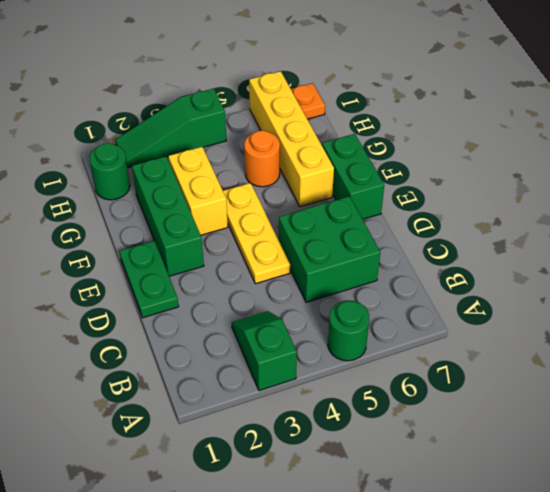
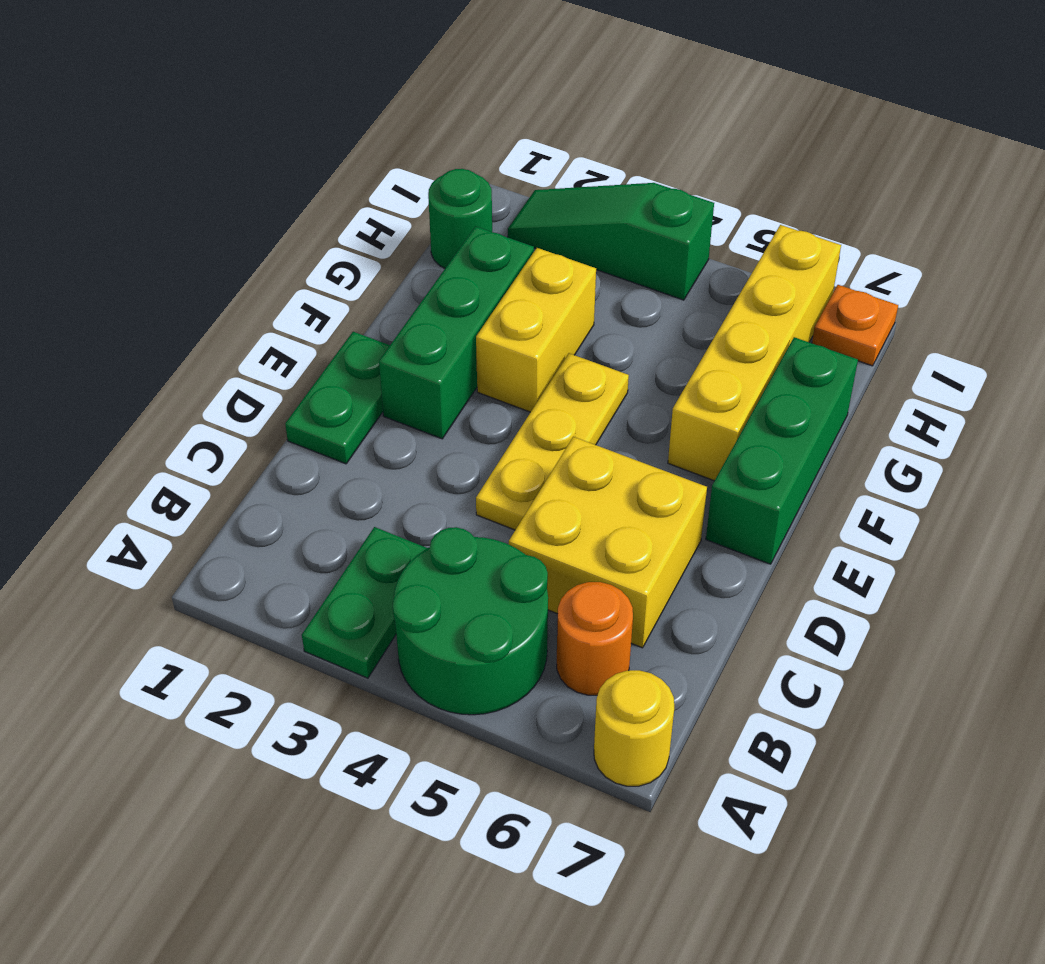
green 1x2 slope [232,311,297,391] -> green 1x2 plate [302,527,427,678]
green 1x1 round brick [328,300,369,361] -> green 2x2 round brick [393,527,548,715]
none -> yellow 1x1 round brick [594,670,674,786]
green 2x2 brick [279,196,380,302] -> yellow 2x2 brick [509,437,707,648]
green 1x2 brick [322,134,384,219] -> green 1x3 brick [706,337,858,564]
orange 1x1 round brick [244,131,280,187] -> orange 1x1 round brick moved to [557,582,633,695]

